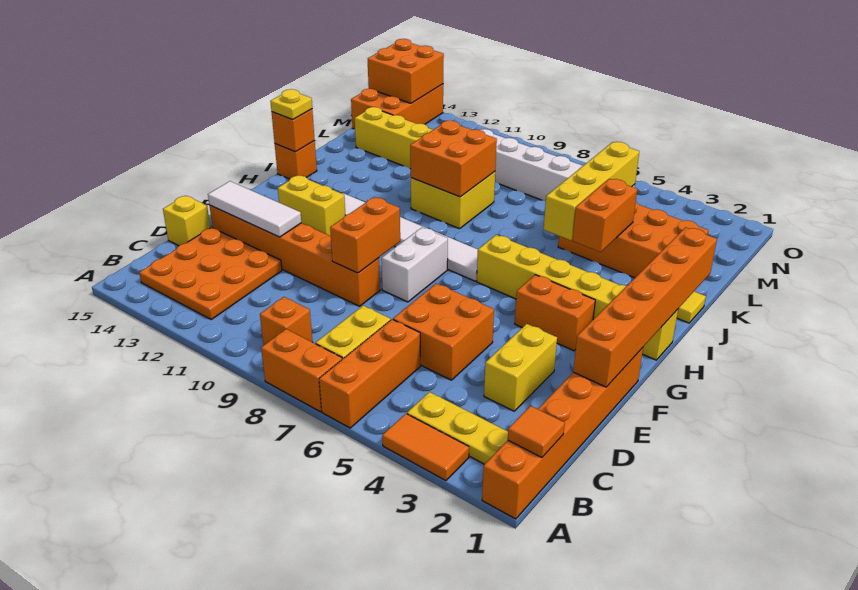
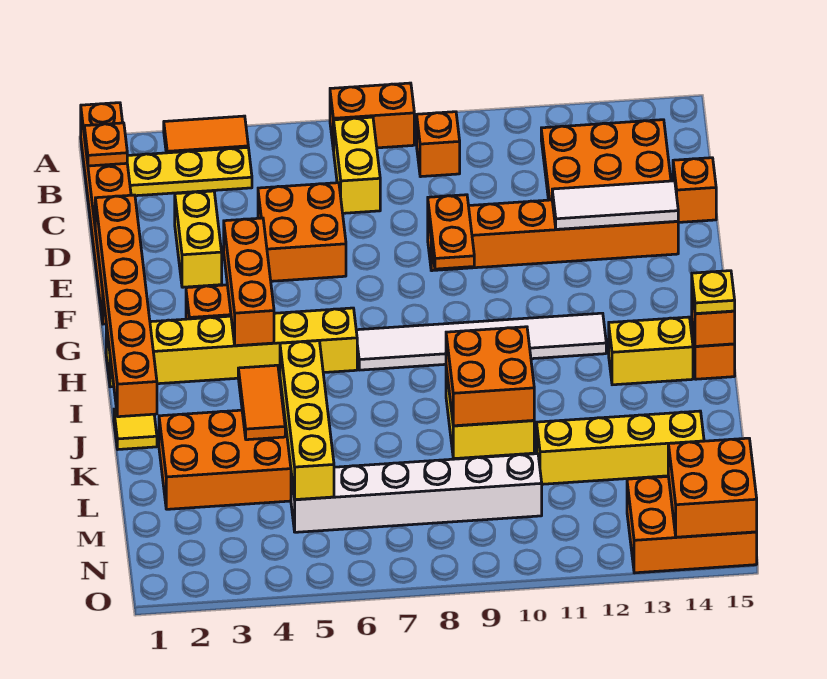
orange 1x3 brick [319,319,420,428] -> orange 1x3 brick moved to [224,218,274,346]
orange 1x1 tile [508,406,565,457] -> orange 1x1 plate [84,123,127,166]
yellow 1x1 brick [163,196,210,246] -> orange 1x1 brick [673,158,716,222]
orange 1x2 brick [330,197,400,273] -> orange 1x2 plate [428,195,474,269]
white 1x2 brick [381,227,448,302] -> none
yellow 1x2 brick [278,175,345,236] -> yellow 1x2 brick moved to [609,317,693,385]
orange 1x2 brick [572,179,637,252] -> orange 1x2 tile [238,365,285,440]
orange 2x3 brick [351,84,443,129] -> orange 2x3 brick turned to [627,476,757,573]

